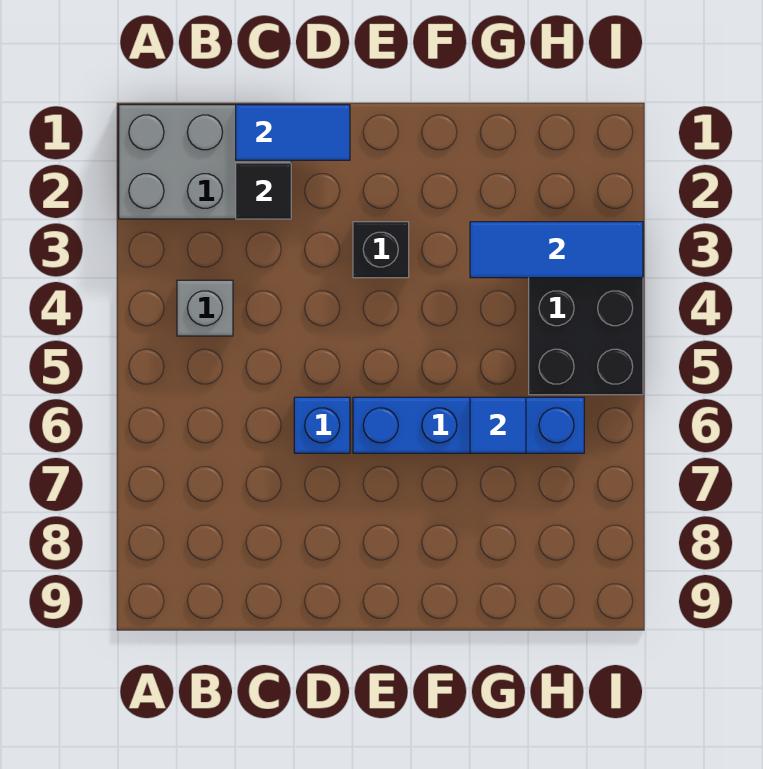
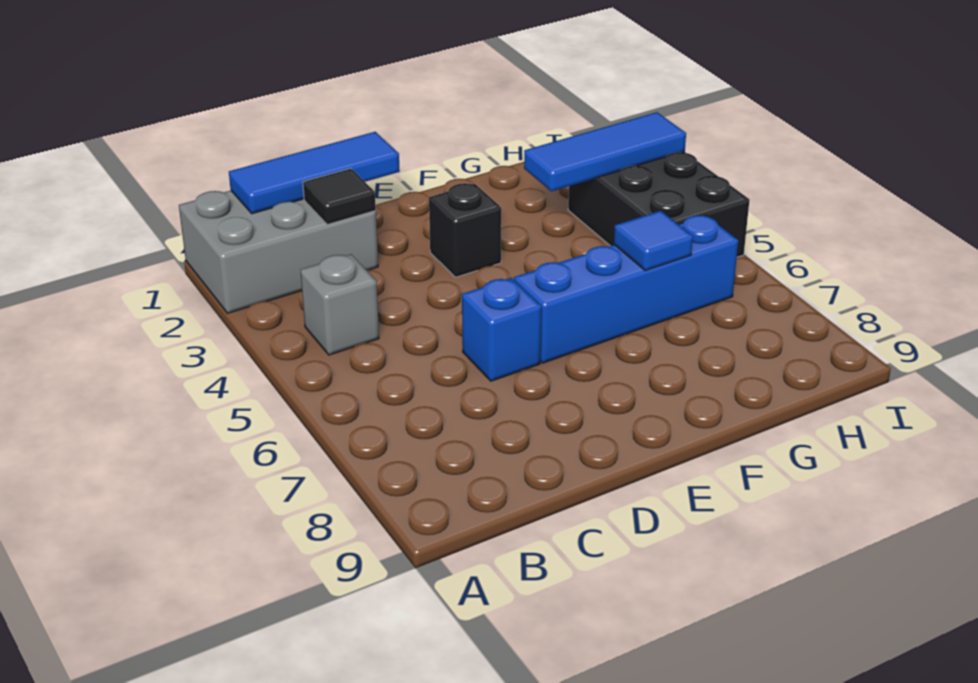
blue 1x2 tile [236,105,350,160] -> blue 1x3 tile [229,132,400,214]

